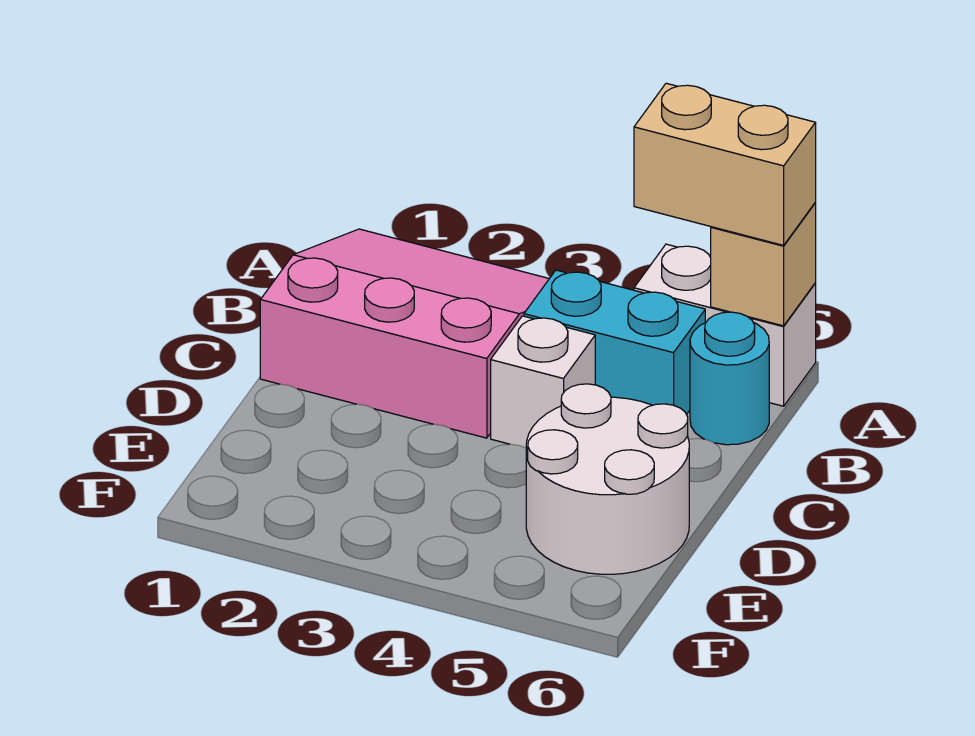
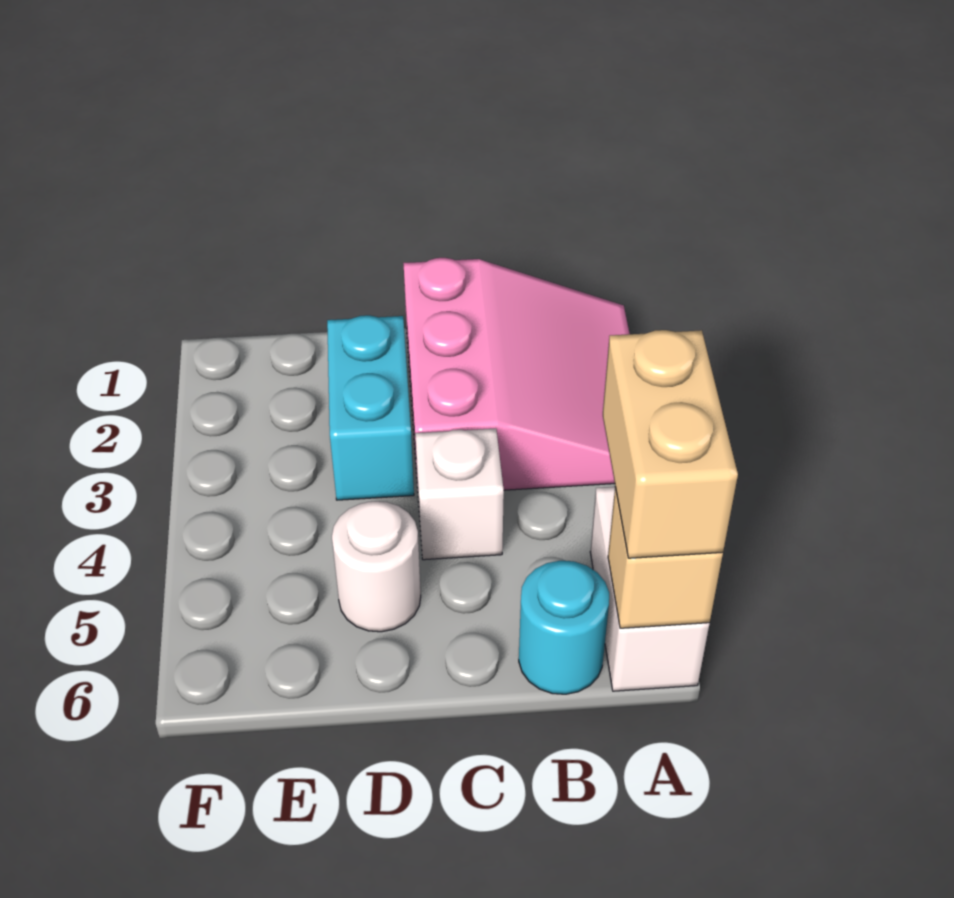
cyan 1x2 brick [524,270,705,414] -> cyan 1x2 brick moved to [327,315,414,500]
white 2x2 round brick [526,384,689,574] -> white 1x1 round brick [332,501,421,632]

